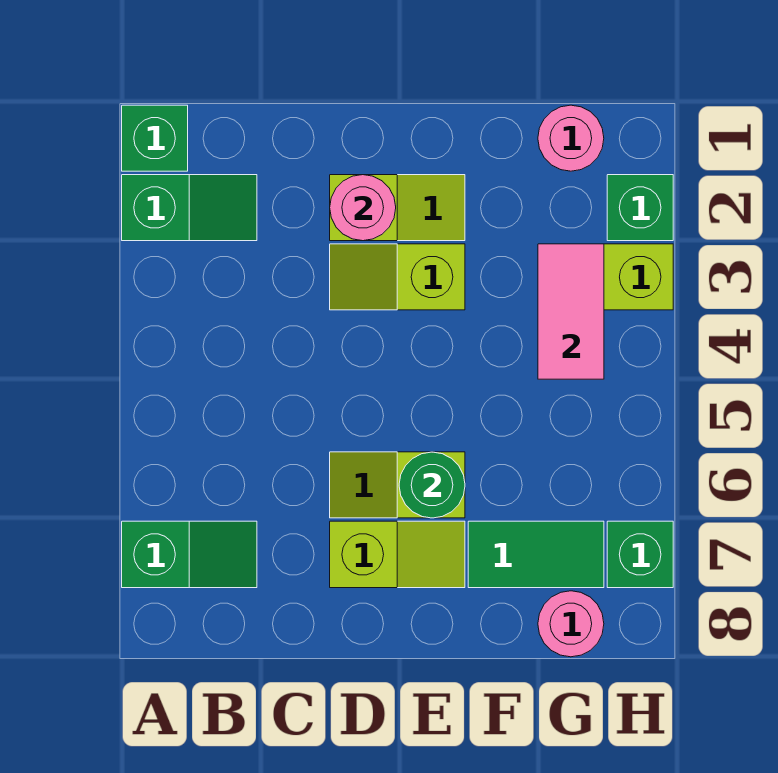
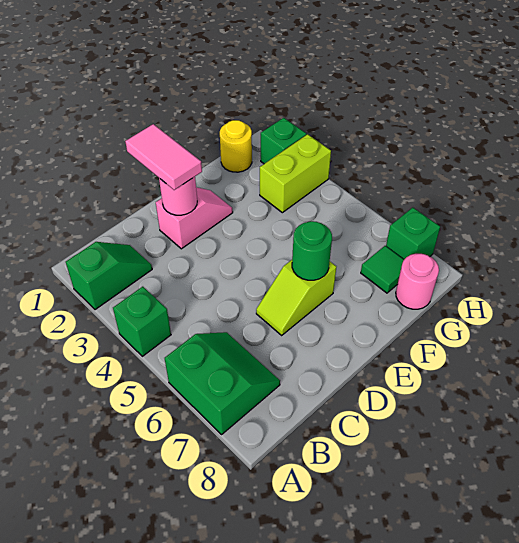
green 1x1 brick [122,105,188,171] -> green 1x1 brick moved to [113,287,171,356]
green 1x2 slope [122,521,257,588] -> green 2x2 slope [165,332,280,434]
lime 1x2 slope [330,175,465,241] -> pink 1x2 slope [156,187,233,249]
lime 1x2 slope [330,244,465,310] -> none
lime 1x2 slope [330,521,465,588] -> none
green 1x2 tile [468,521,604,588] -> green 1x1 tile [361,246,404,293]
pink 1x1 round brick [538,105,604,171] -> yellow 1x1 round brick [220,120,252,172]
pink 1x2 tile [538,244,604,379] -> pink 1x2 tile moved to [125,124,202,190]

